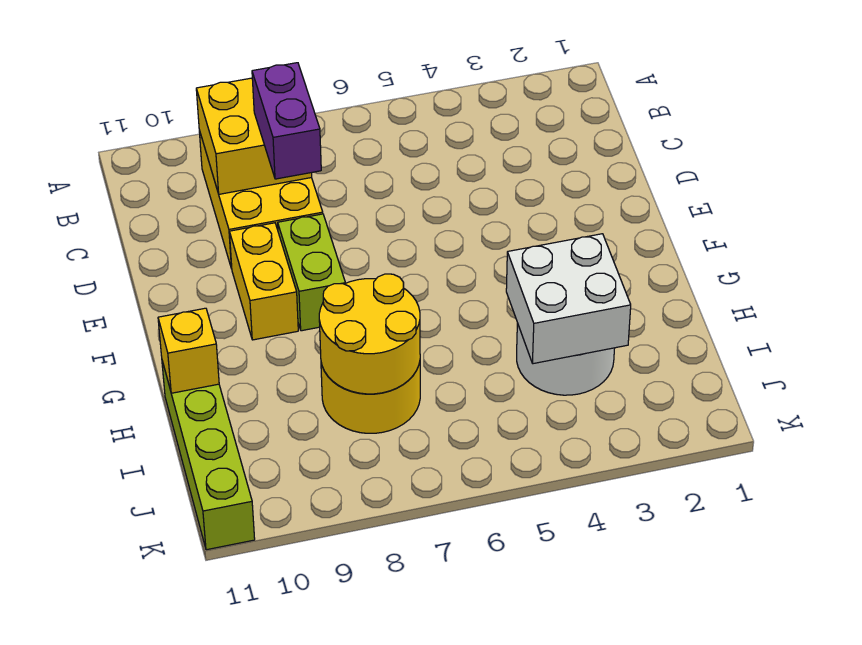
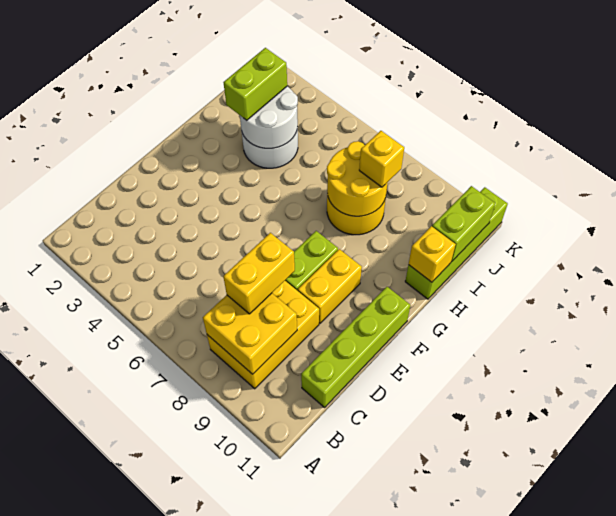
purple 1x2 brick [252,63,321,179] -> yellow 1x2 brick [223,233,295,314]
none -> lime 1x4 brick [301,287,410,407]
white 2x2 brick [506,234,631,364] -> white 2x2 round brick [240,86,298,148]
none -> lime 1x2 brick [223,48,287,120]
none -> yellow 1x1 brick [359,131,404,187]
none -> lime 1x2 brick [432,186,495,262]

